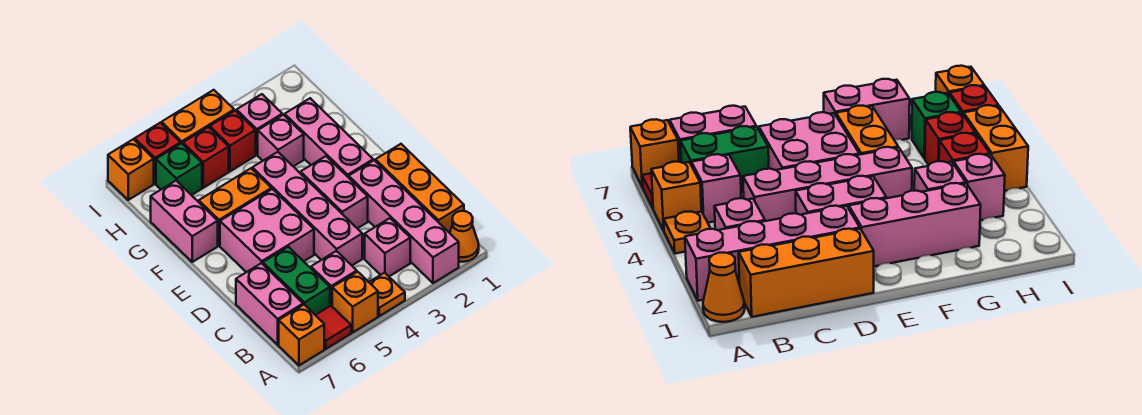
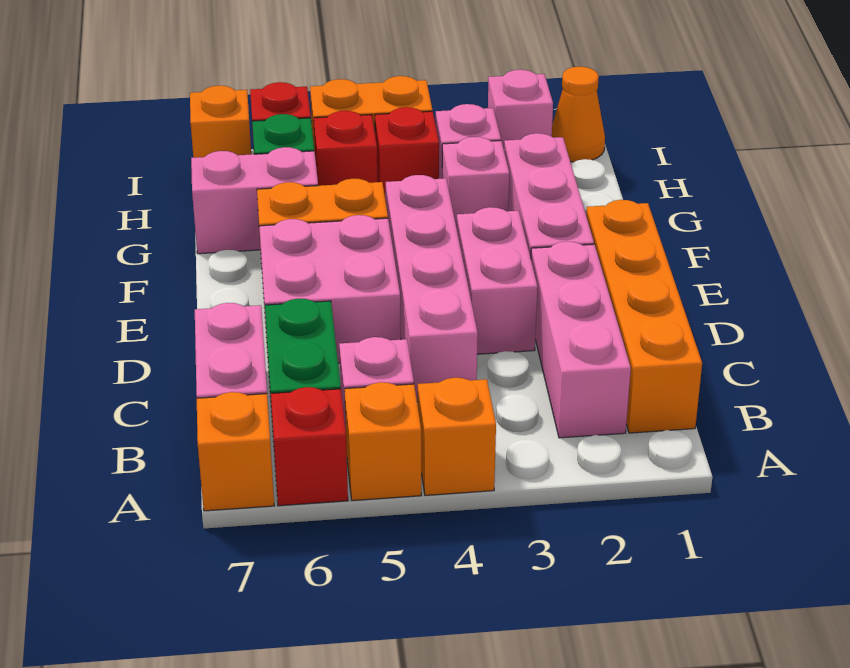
orange 1x1 cone [450,211,479,262] -> orange 1x1 cone moved to [552,67,605,162]
pink 1x4 brick [349,160,459,283] -> pink 1x3 brick [531,241,631,438]
orange 1x1 plate [369,273,405,316] -> orange 1x1 brick [418,378,496,495]
red 1x1 tile [316,306,351,349] -> red 1x1 brick [271,387,348,506]
orange 1x3 brick [375,144,464,233] -> orange 1x4 brick [586,200,702,433]
pink 1x1 brick [365,218,410,276] -> pink 1x1 brick moved to [488,70,553,149]
pink 1x2 brick [151,181,218,262] -> pink 1x2 brick turned to [191,147,318,254]

